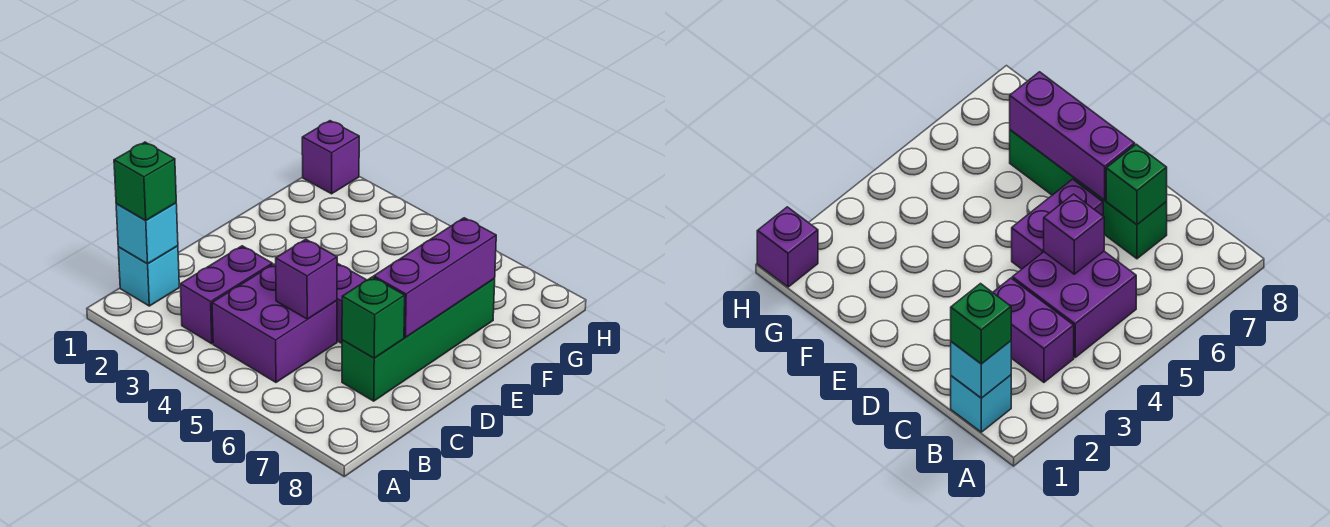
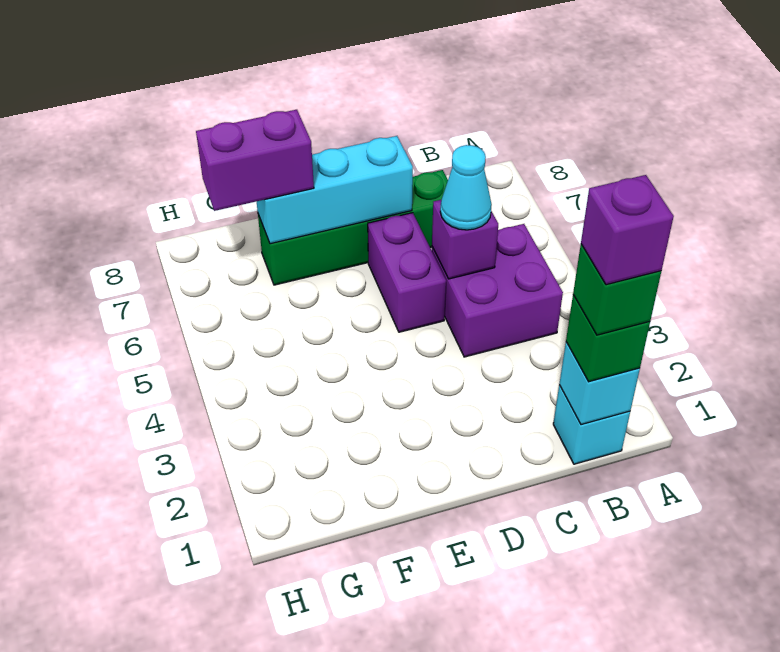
purple 1x2 brick [180,246,272,344] -> purple 1x2 brick moved to [196,110,314,211]
none -> cyan 1x1 cone [440,145,492,230]
green 1x1 brick [342,277,405,358] -> green 1x1 brick moved to [573,244,661,335]
purple 1x3 brick [374,218,496,337] -> cyan 1x3 brick [257,136,413,244]
purple 1x1 brick [302,121,359,194] -> purple 1x1 brick moved to [581,175,674,285]

